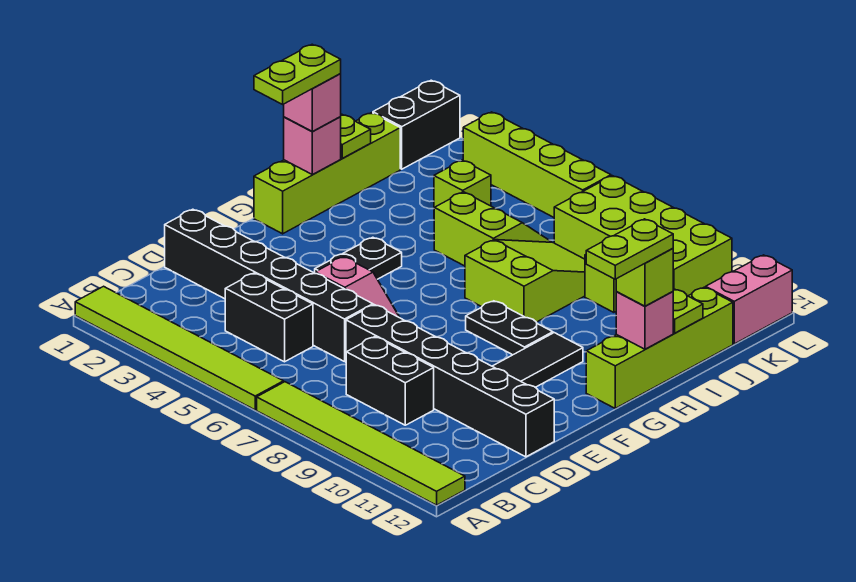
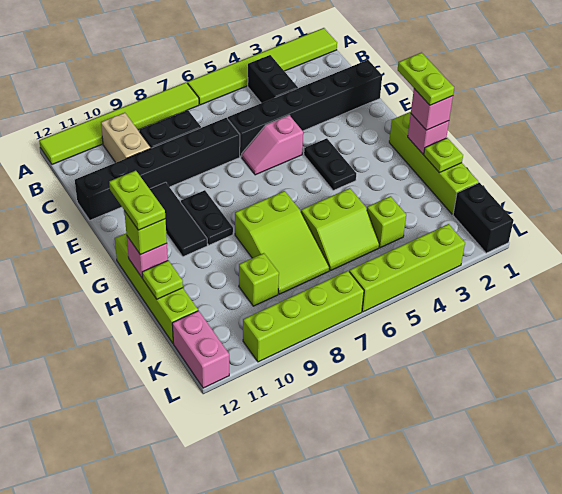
none -> tan 1x2 brick [101,113,151,163]
black 1x2 brick [225,273,313,362] -> black 1x2 brick turned to [248,55,298,103]
black 1x2 plate [466,301,553,355] -> black 1x2 plate turned to [181,190,233,245]
lime 2x4 brick [554,176,732,296] -> lime 1x4 brick [243,271,364,362]

